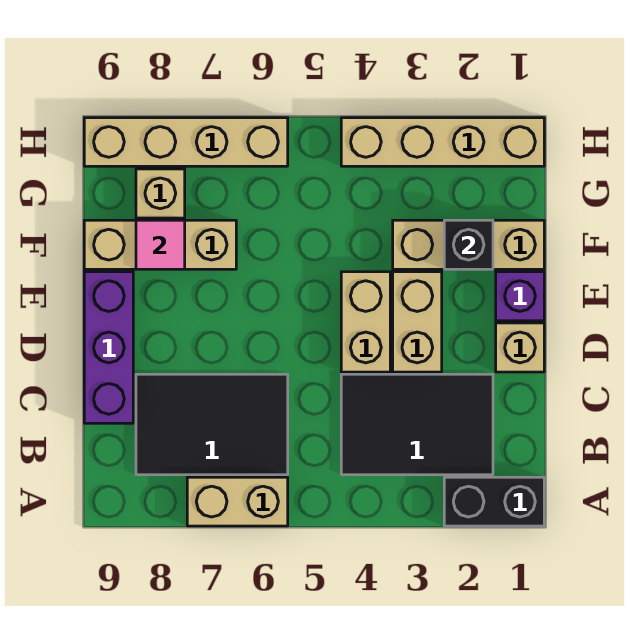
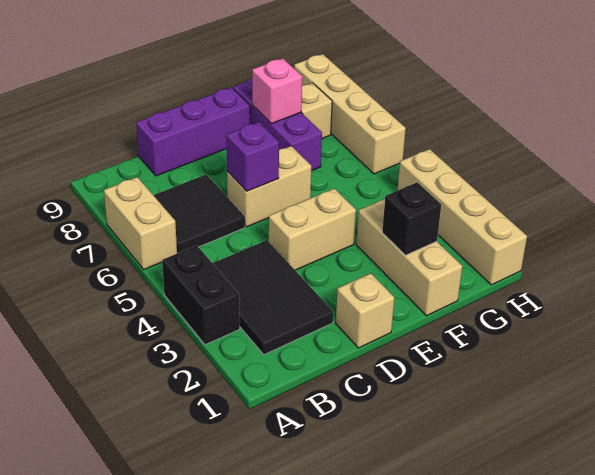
black 1x2 brick [444,477,544,526] -> black 1x2 brick moved to [162,246,240,345]
black 2x3 tile [136,374,288,475] -> black 2x2 tile [154,175,245,253]
tan 1x2 brick [393,272,442,372] -> tan 1x2 brick moved to [227,146,311,227]
purple 1x1 brick [496,272,544,321] -> purple 1x1 brick moved to [226,122,279,191]
tan 1x3 brick [84,220,236,269] -> purple 1x3 brick [233,78,322,171]
pink 1x1 tile [136,220,185,269] -> pink 1x1 brick [252,58,302,124]

